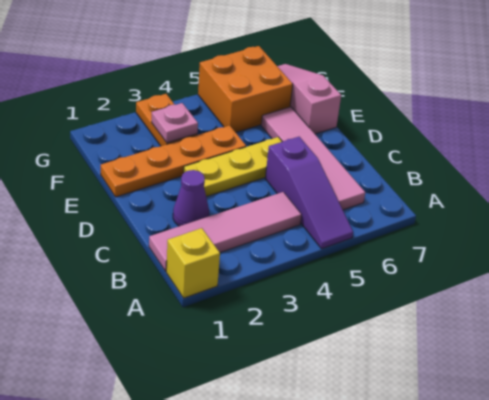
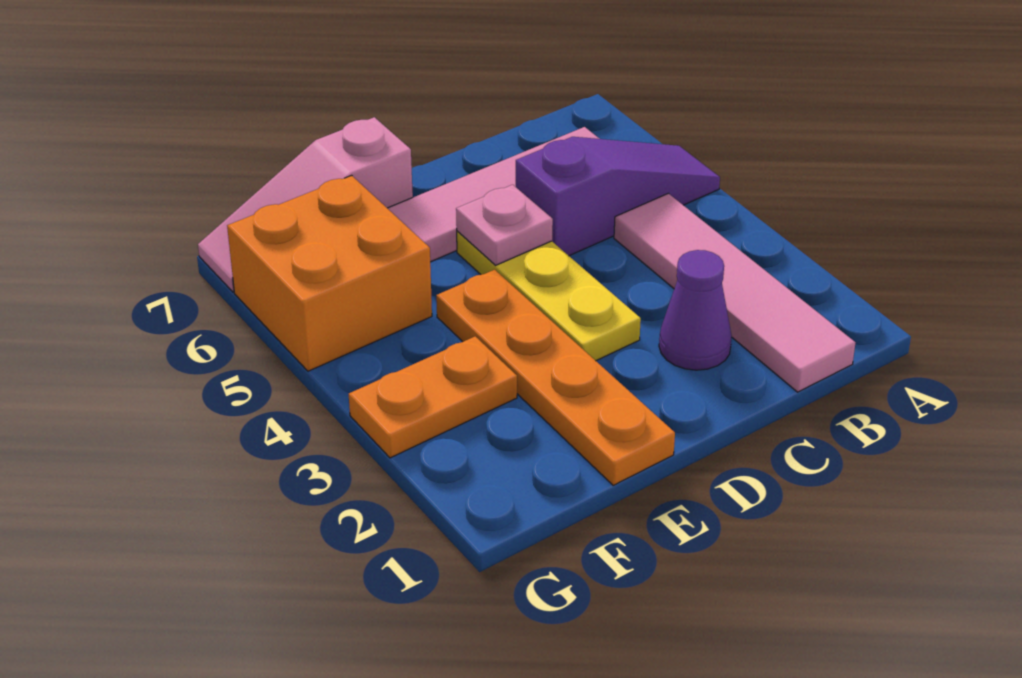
yellow 1x1 brick [166,228,220,298] -> none
pink 1x1 plate [152,103,198,143] -> pink 1x1 plate moved to [456,185,553,265]

